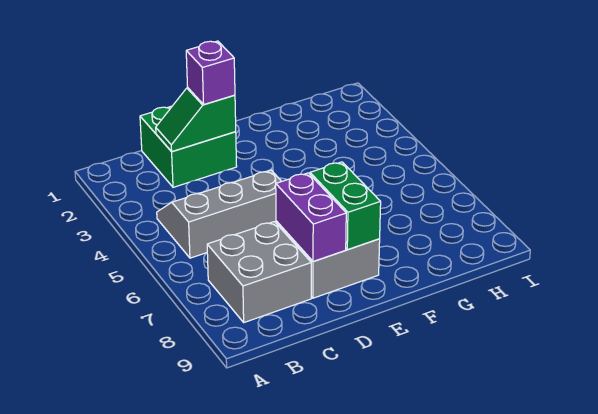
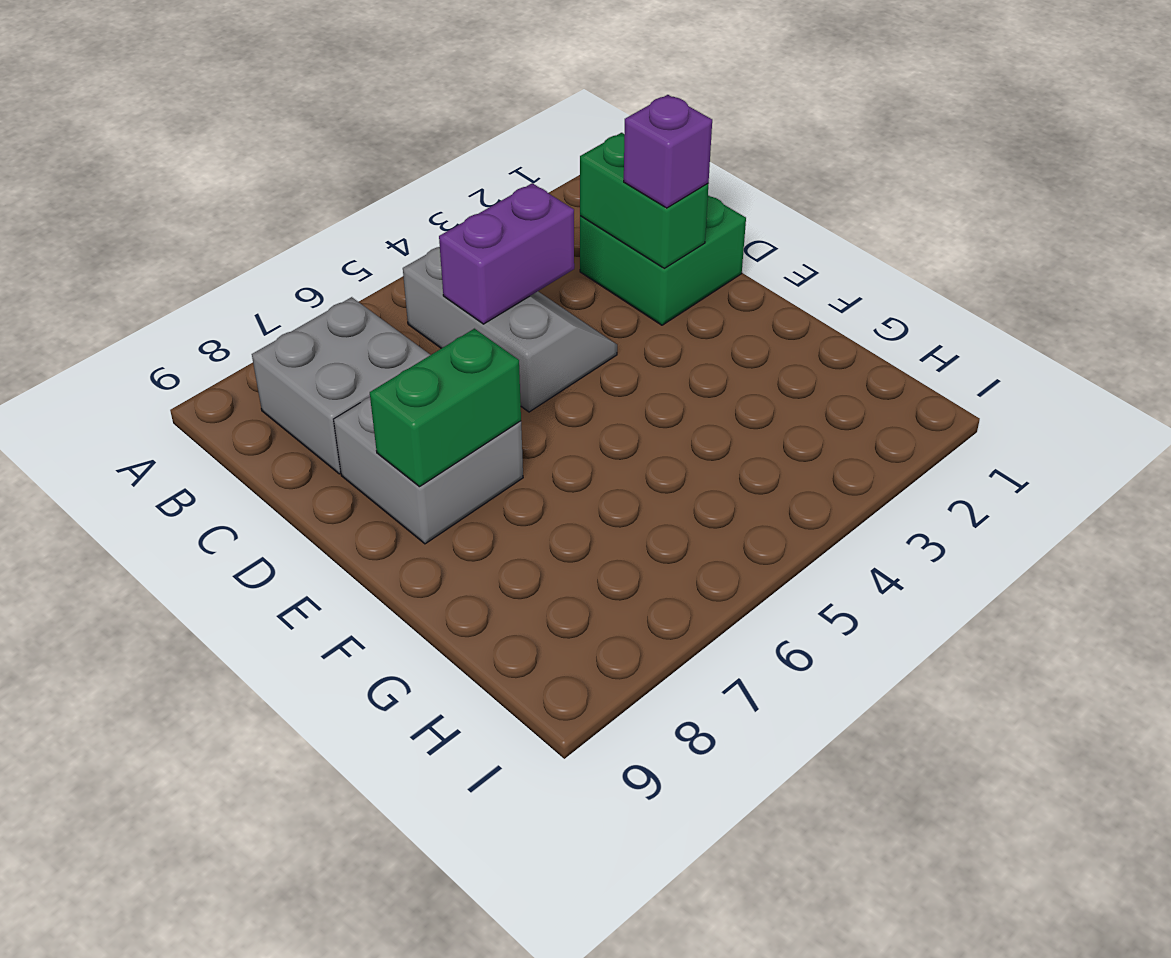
green 1x2 slope [156,88,236,152] -> green 1x2 brick [580,133,708,268]
purple 1x2 brick [276,173,346,262] -> purple 1x2 brick moved to [439,183,574,324]

